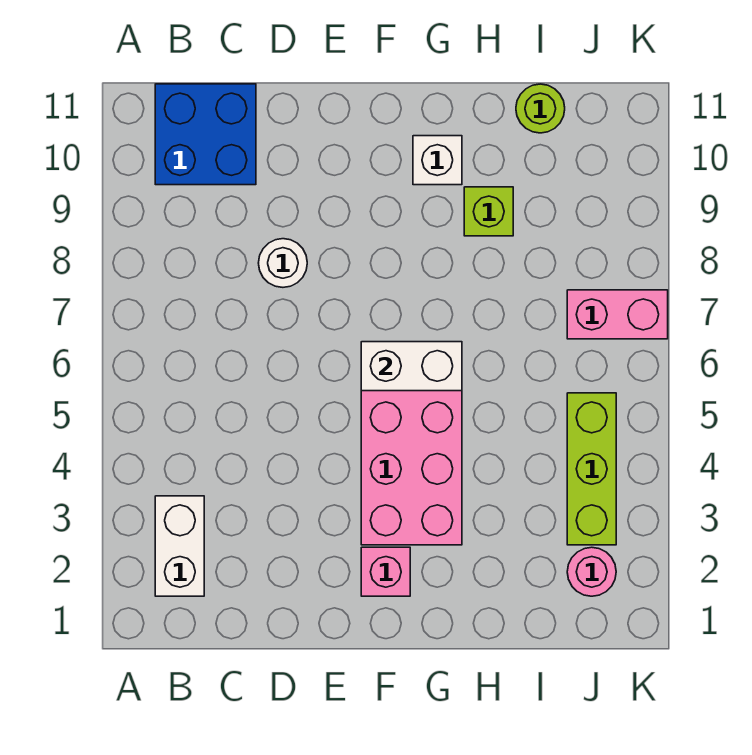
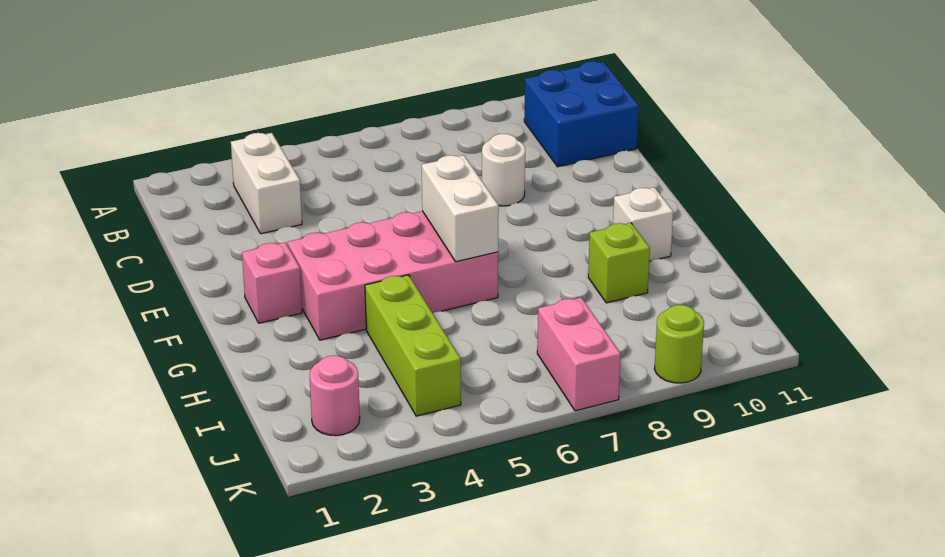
white 1x2 brick [155,496,204,596] -> white 1x2 brick turned to [231,133,302,234]
lime 1x1 round brick [516,84,565,133] -> lime 1x1 round brick moved to [654,305,704,383]
lime 1x3 brick [567,393,616,545] -> lime 1x3 brick turned to [365,275,461,416]

